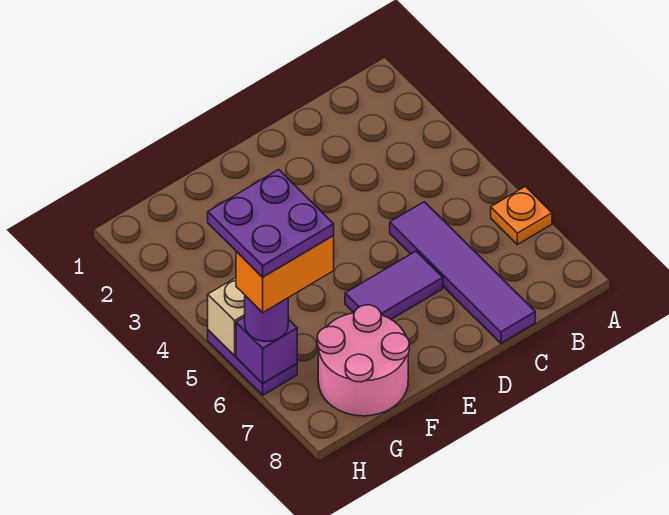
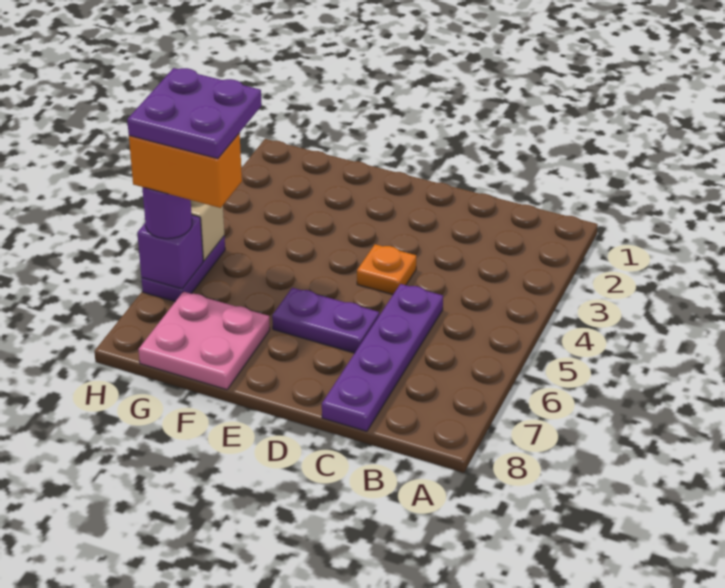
orange 1x1 plate [491,186,552,245] -> orange 1x1 plate moved to [357,244,416,294]
purple 1x4 tile [390,202,535,343] -> purple 1x4 plate [322,284,443,431]
purple 1x2 tile [345,251,443,319] -> purple 1x2 plate [272,288,379,353]
pink 2x2 round brick [317,305,409,416] -> pink 2x2 plate [138,292,270,390]

